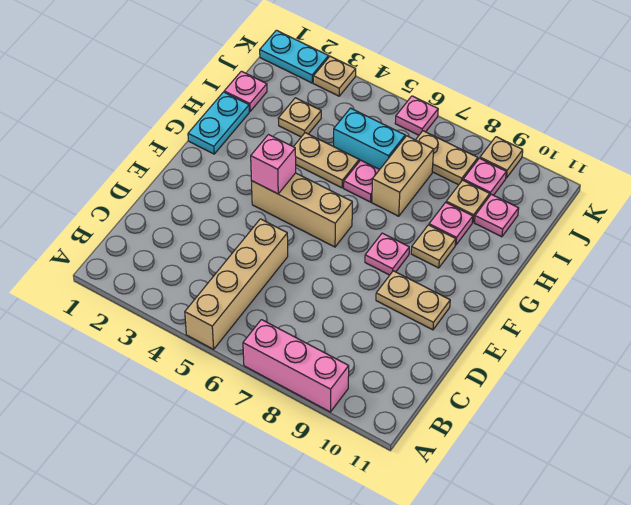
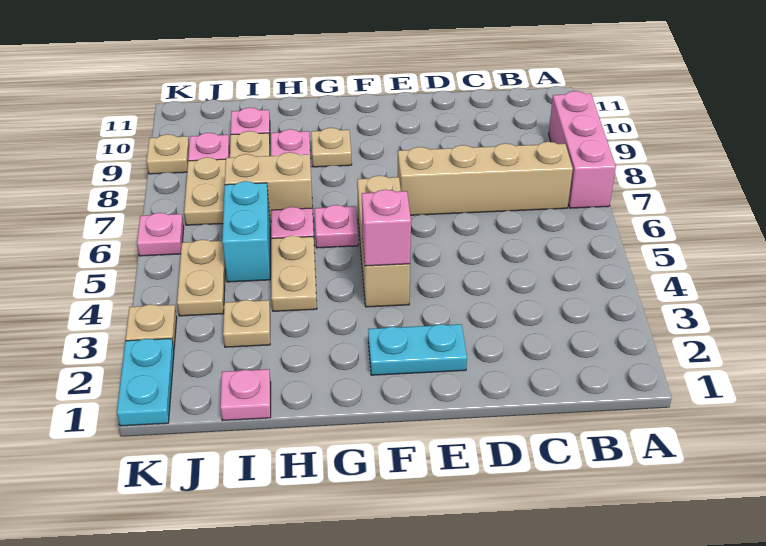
tan 1x4 brick [185,219,288,349] -> tan 1x4 brick moved to [398,142,573,215]
tan 1x2 plate [376,271,450,330] -> tan 1x2 plate moved to [177,240,225,316]
pink 1x1 plate [365,233,409,275] -> pink 1x1 plate moved to [315,205,358,248]
cyan 1x2 plate [188,92,249,154] -> cyan 1x2 plate moved to [368,324,467,375]

